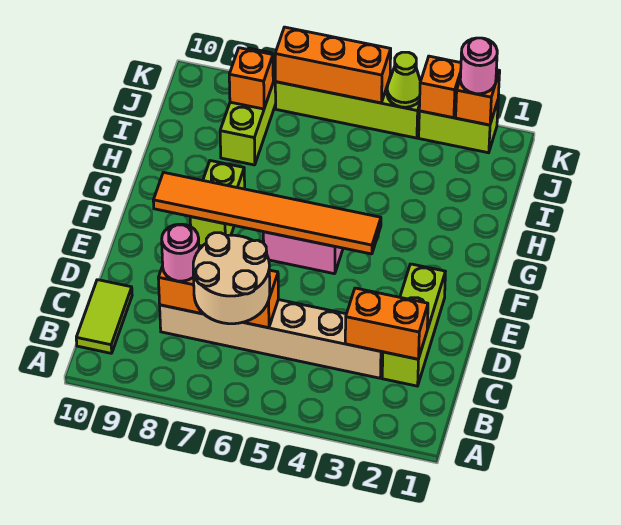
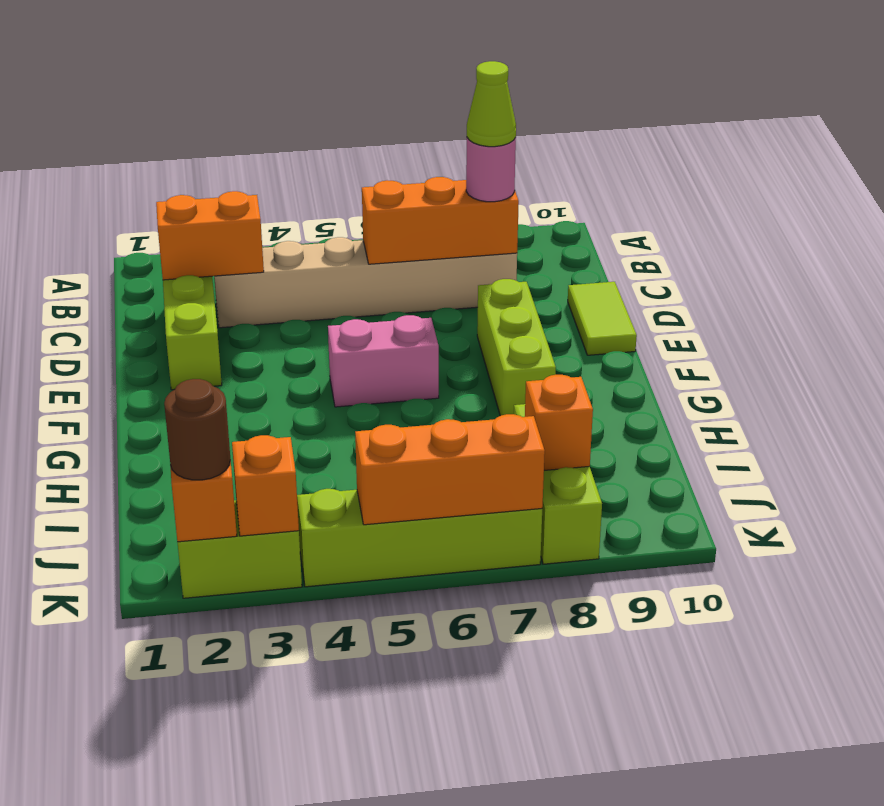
tan 2x2 round brick [193,233,270,324] -> none
lime 1x2 tile [76,280,132,353] -> lime 1x2 tile moved to [568,282,637,355]
orange 1x6 tile [153,172,381,254] -> none
lime 1x2 brick [190,161,245,246] -> lime 1x3 brick [477,279,556,416]
pink 1x1 round brick [460,38,497,94] -> brown 1x1 round brick [164,379,230,480]
lime 1x1 cone [387,52,421,107] -> lime 1x1 cone moved to [467,61,516,147]

